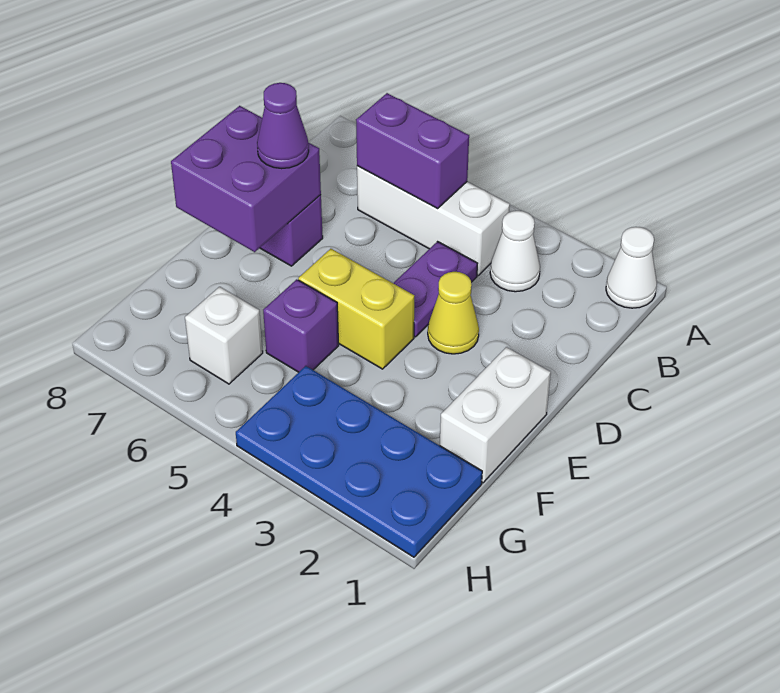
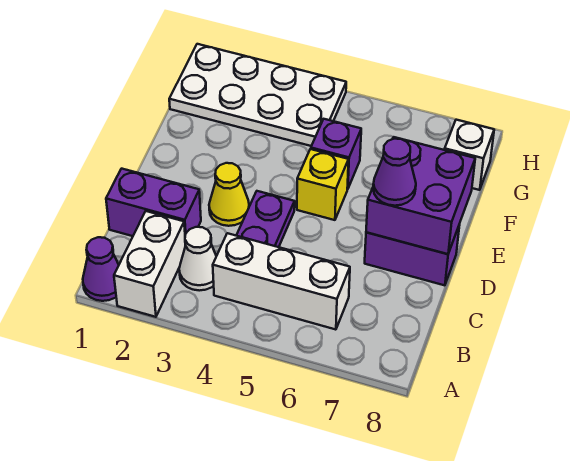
white 1x1 cone [606,227,657,308] -> purple 1x1 cone [83,237,119,301]
purple 1x2 brick [356,93,469,209] -> purple 1x2 brick moved to [106,169,201,236]
white 1x2 brick [440,347,551,483] -> white 1x2 brick moved to [114,211,186,317]
yellow 1x2 brick [298,249,414,369] -> yellow 1x1 brick [297,149,349,220]
blue 2x4 plate [236,366,482,557] -> white 2x4 plate [169,44,346,146]
white 1x1 brick [185,287,263,384] -> white 1x1 brick moved to [445,120,494,190]

